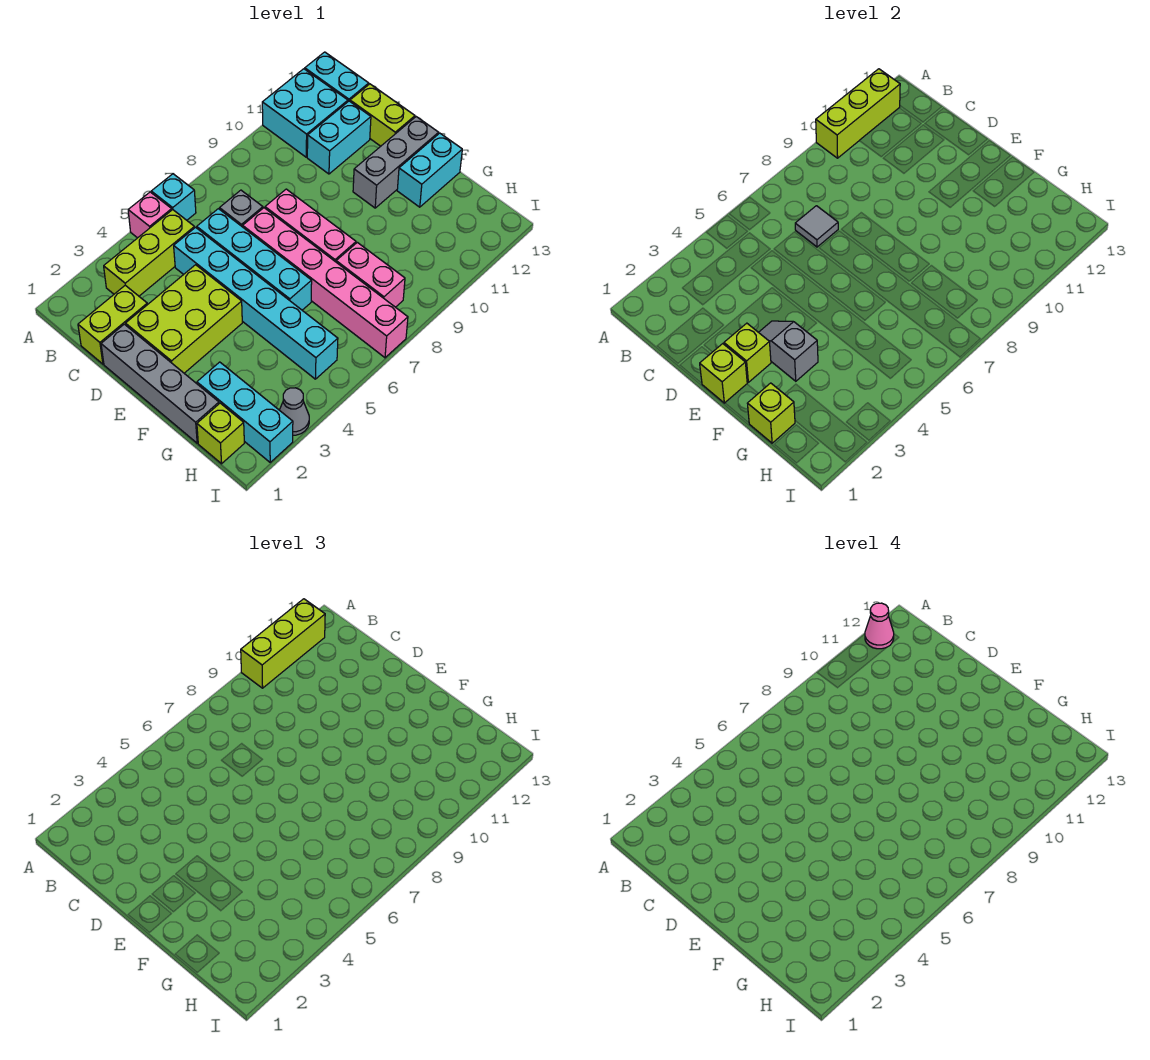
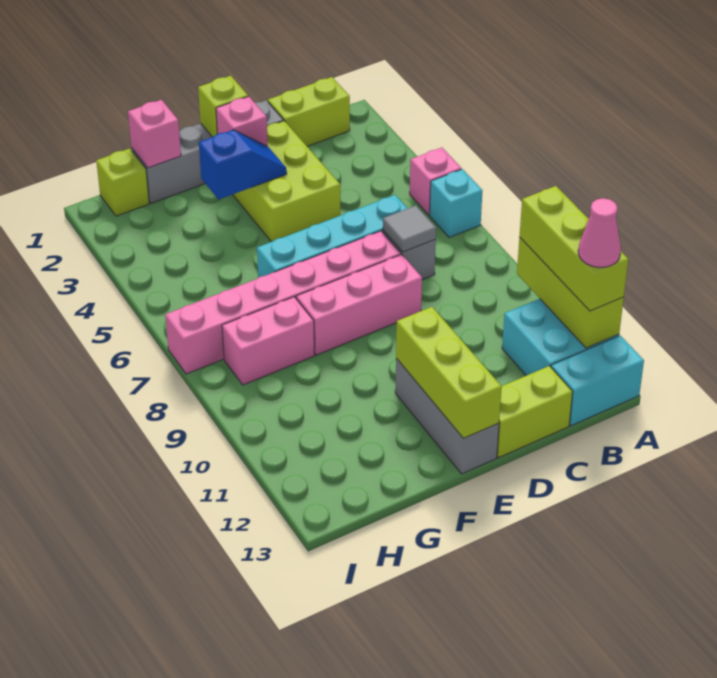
lime 1x3 brick [104,210,195,296] -> lime 1x3 brick moved to [396,307,502,438]
lime 1x2 brick [78,285,147,364] -> lime 1x2 brick turned to [268,77,350,146]
cyan 1x6 brick [174,227,338,379] -> none
cyan 1x2 brick [307,101,371,174] -> none
lime 1x1 brick [724,323,771,382] -> pink 1x1 brick [216,96,268,146]
grey 1x2 slope [759,321,818,381] -> blue 1x2 slope [199,130,287,200]
cyan 1x2 brick [397,133,462,207] -> none
lime 1x1 brick [747,383,795,443] -> pink 1x1 brick [128,100,181,168]
cyan 1x3 brick [197,362,293,462] -> none
grey 1x1 cone [280,388,309,435] -> none

